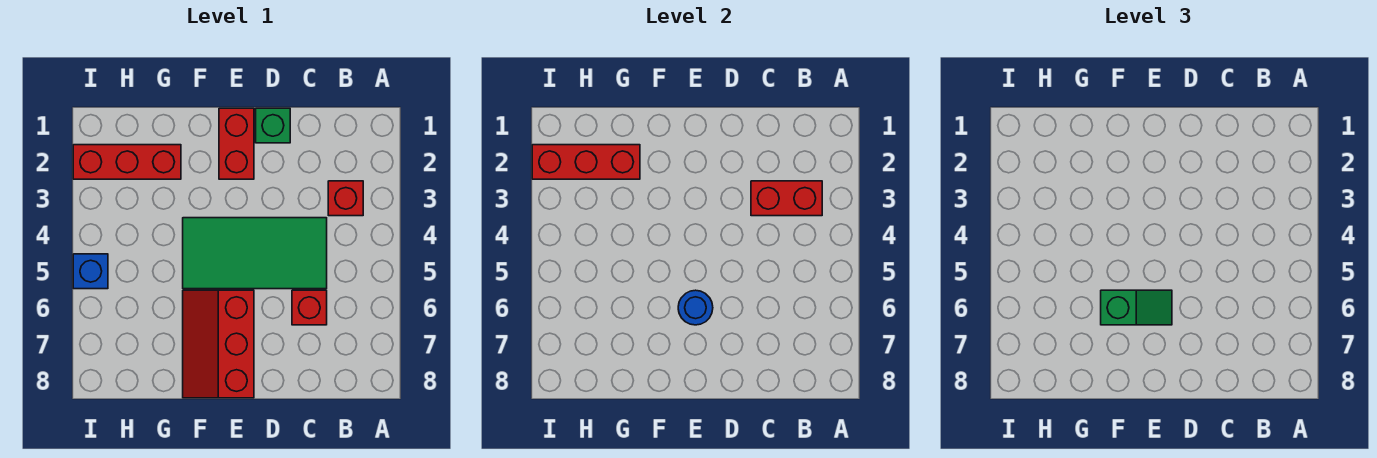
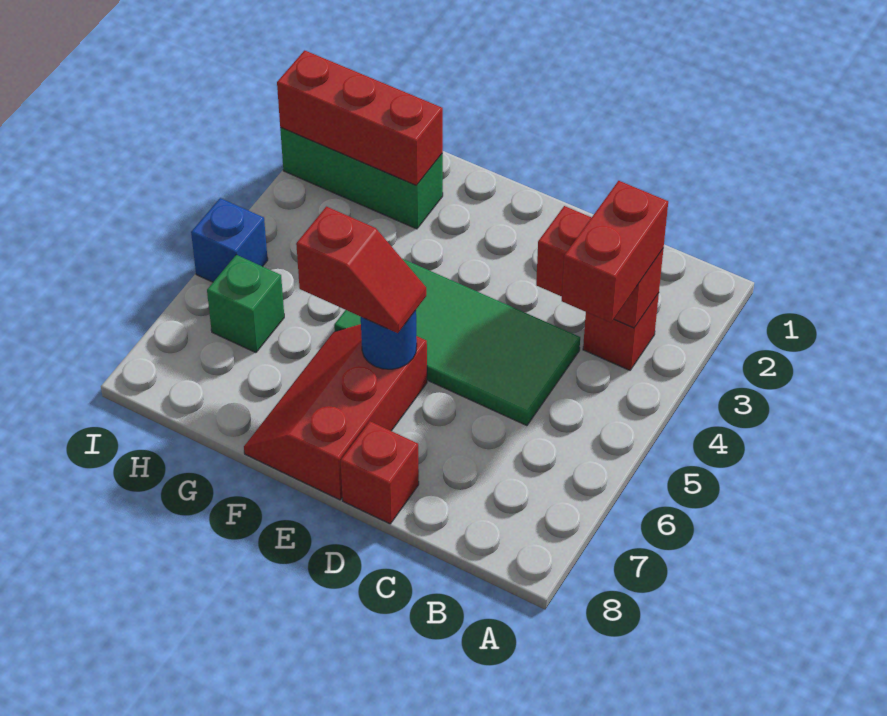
red 1x1 brick [292,290,327,325] -> red 1x1 brick moved to [340,421,419,524]
green 1x1 brick [256,108,290,143] -> green 1x1 brick moved to [207,255,284,353]
red 1x2 brick [219,108,254,179] -> red 1x2 brick moved to [562,181,668,323]
green 1x2 slope [1101,290,1172,325] -> red 1x2 slope [296,207,426,333]
red 1x3 brick [73,145,181,179] -> green 1x3 brick [280,128,443,229]

